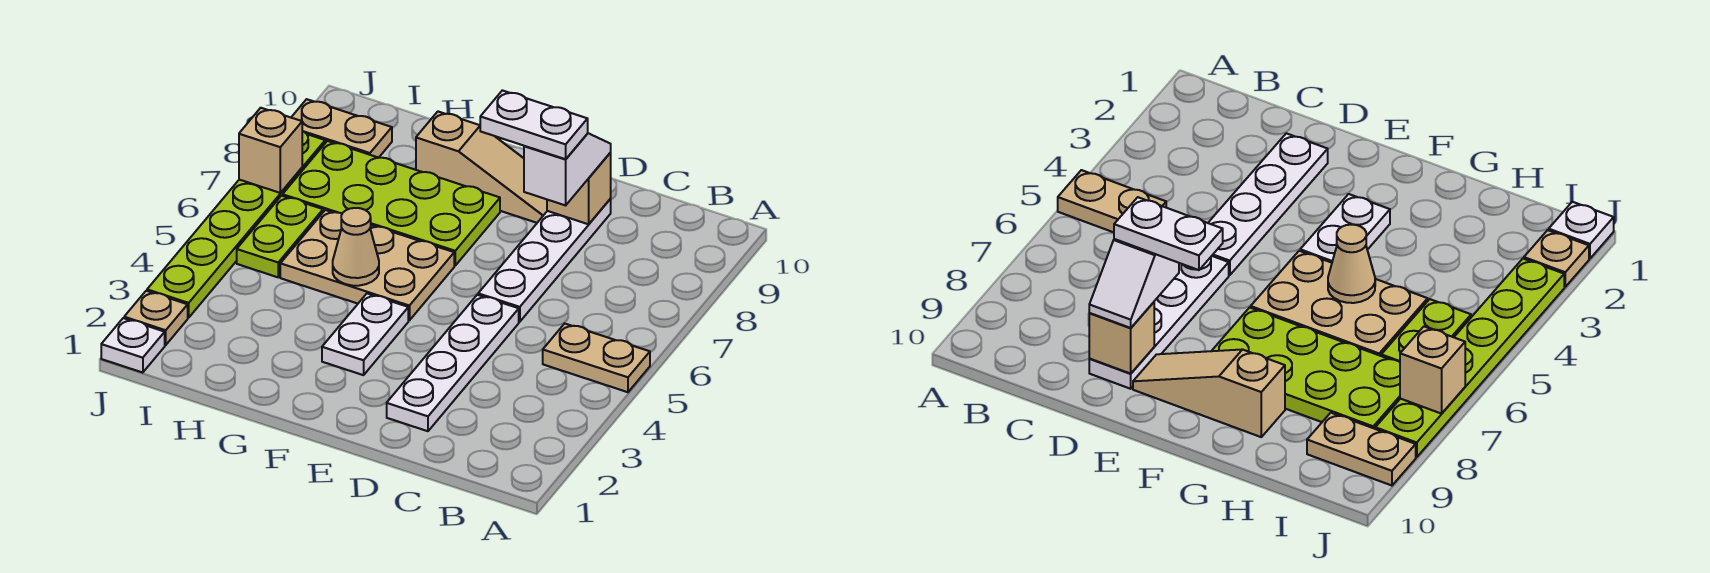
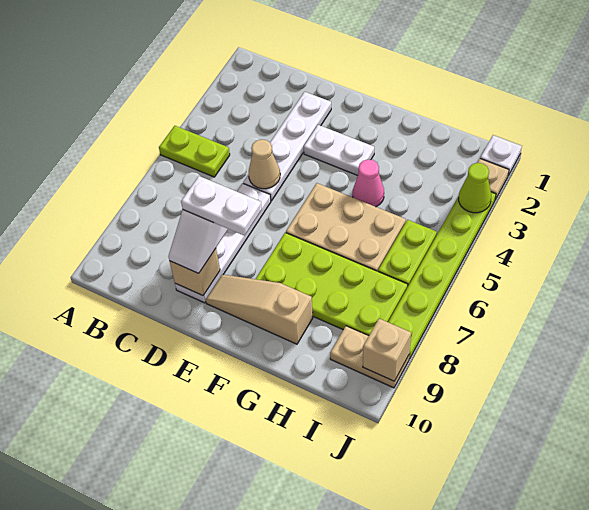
tan 1x2 plate [543,324,650,392] -> lime 1x2 plate [159,126,230,177]
white 1x2 plate [322,294,408,375] -> white 1x2 plate turned to [304,125,374,175]
none -> pink 1x1 cone [353,159,384,207]
tan 1x1 cone [333,208,379,286] -> tan 1x1 cone moved to [249,140,280,189]
none -> lime 1x1 cone [459,163,491,213]
tan 1x1 brick [239,108,302,193] -> tan 1x1 brick moved to [363,319,411,381]

